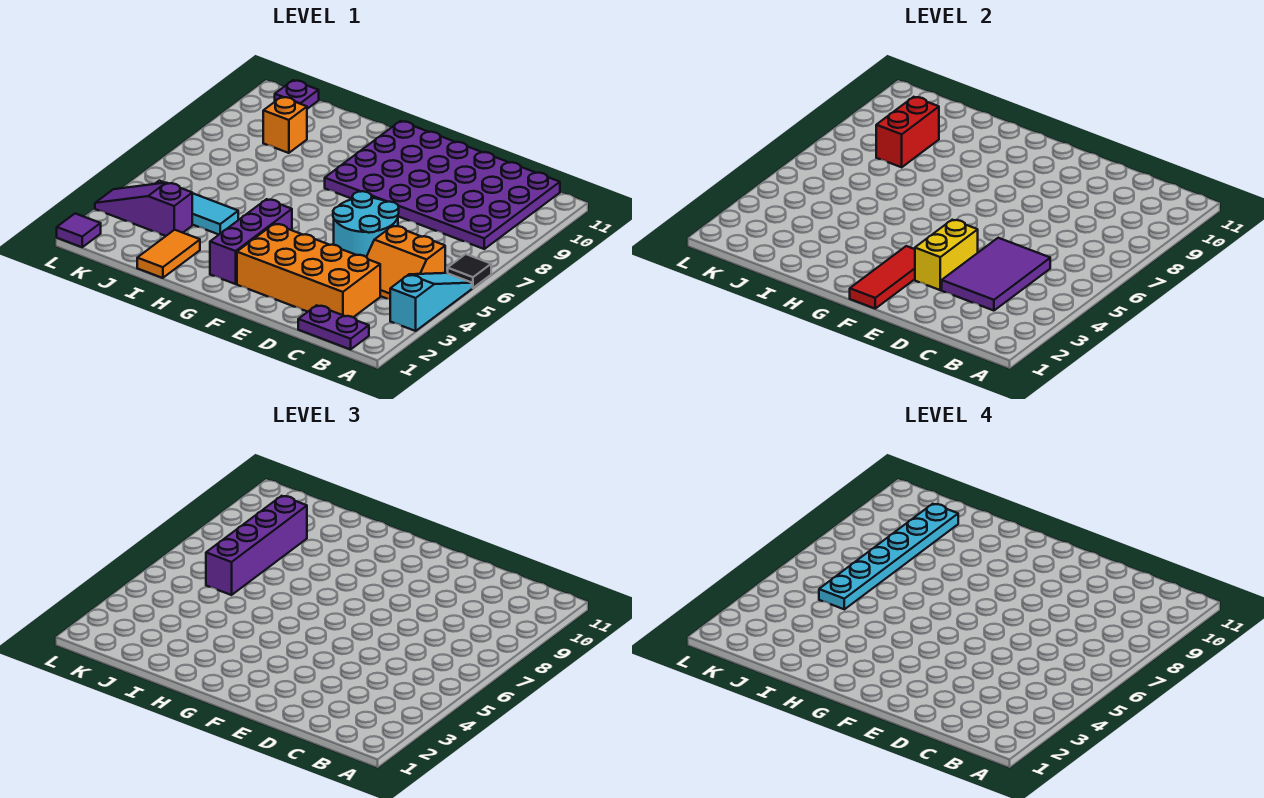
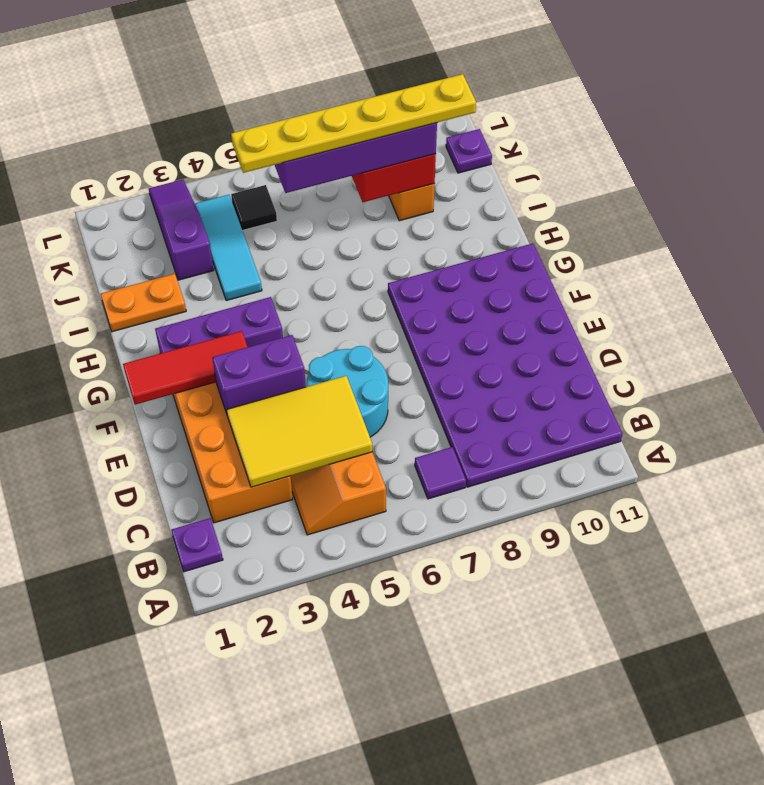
cyan 1x3 slope [390,273,472,331] -> none
black 1x1 tile [448,254,491,288] -> black 1x1 tile moved to [231,185,277,230]
purple 1x2 plate [298,305,369,349] -> purple 1x1 plate [171,518,223,572]
purple 2x3 tile [942,238,1050,311] -> yellow 2x3 tile [227,376,372,487]
yellow 1x2 brick [915,220,978,290] -> purple 1x2 brick [212,335,306,414]
orange 1x2 tile [137,230,200,278] -> orange 1x2 plate [101,274,186,332]
cyan 1x6 plate [819,504,958,609] -> yellow 1x6 plate [231,74,476,173]
purple 1x1 tile [57,214,101,247] -> purple 1x1 tile moved to [415,447,466,499]

